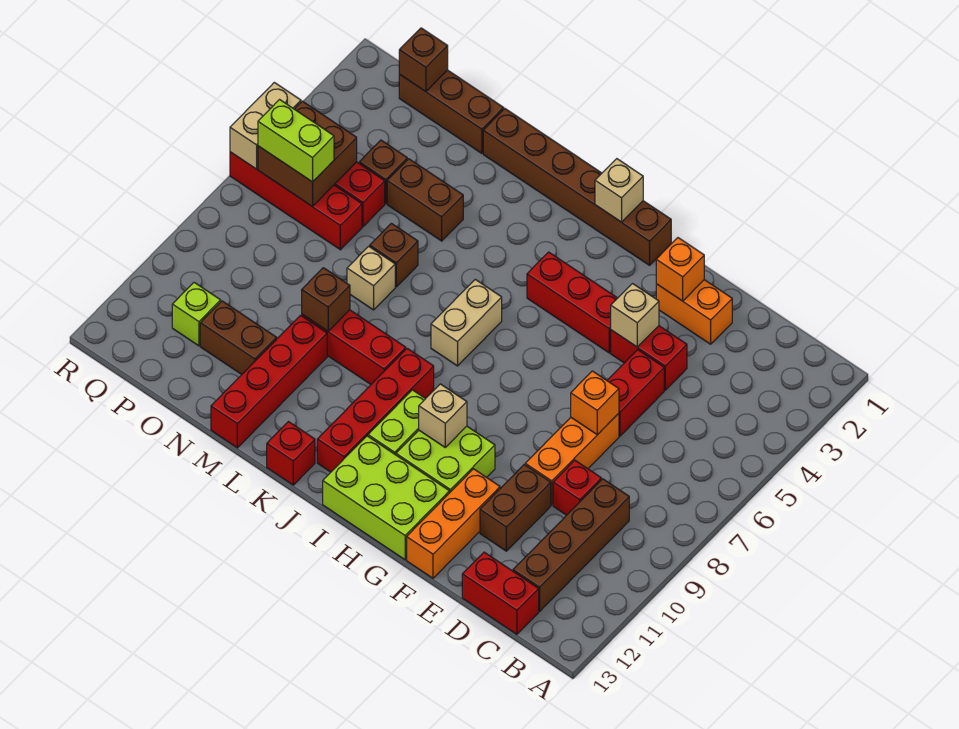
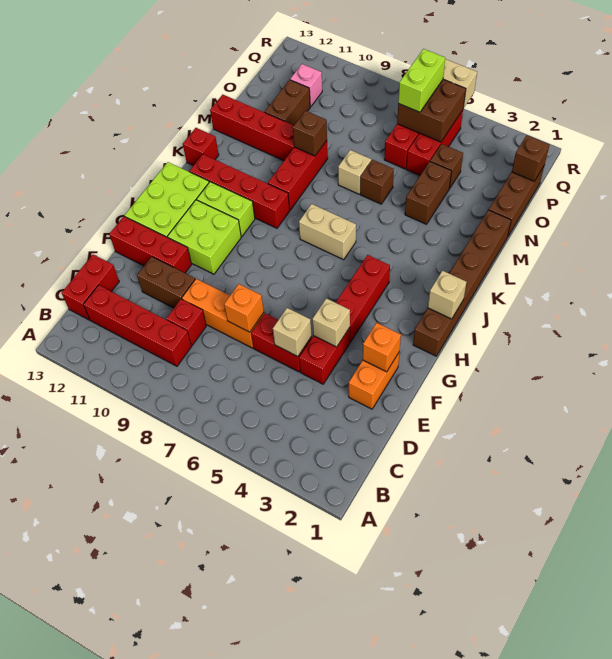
brown 1x4 brick [513,479,629,611] -> red 1x4 brick [83,285,192,366]
orange 1x3 brick [407,469,500,578] -> red 1x3 brick [109,216,192,273]
tan 1x1 brick [419,384,467,447] -> tan 1x1 brick moved to [273,308,312,357]
lime 1x1 brick [172,282,221,346] -> pink 1x1 brick [290,64,322,107]

